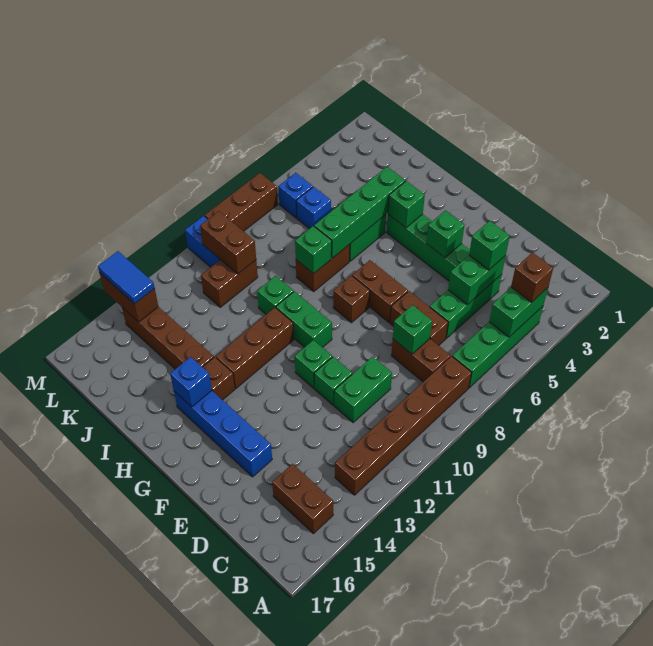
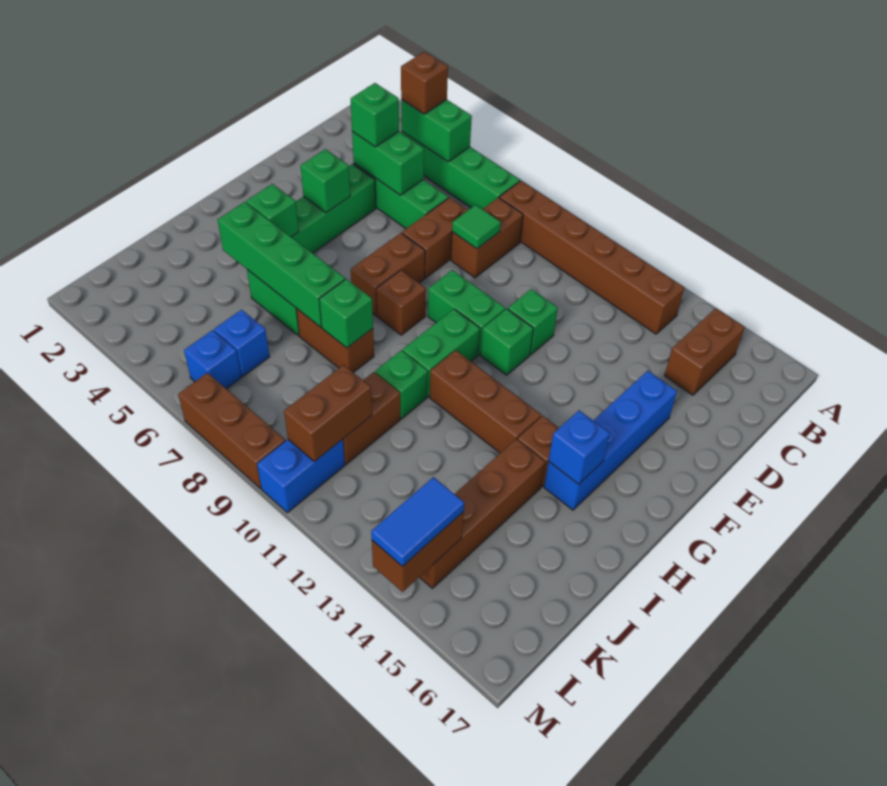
green 1x1 brick [393,305,432,354] -> green 1x1 tile [452,205,501,249]
green 1x2 brick [334,357,392,422] -> green 1x2 brick moved to [428,270,505,355]
brown 1x2 brick [201,260,258,307] -> brown 1x2 brick turned to [343,372,400,464]

